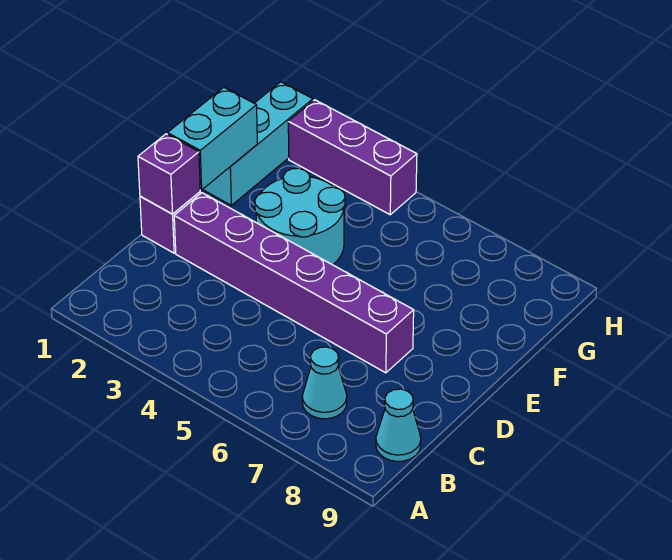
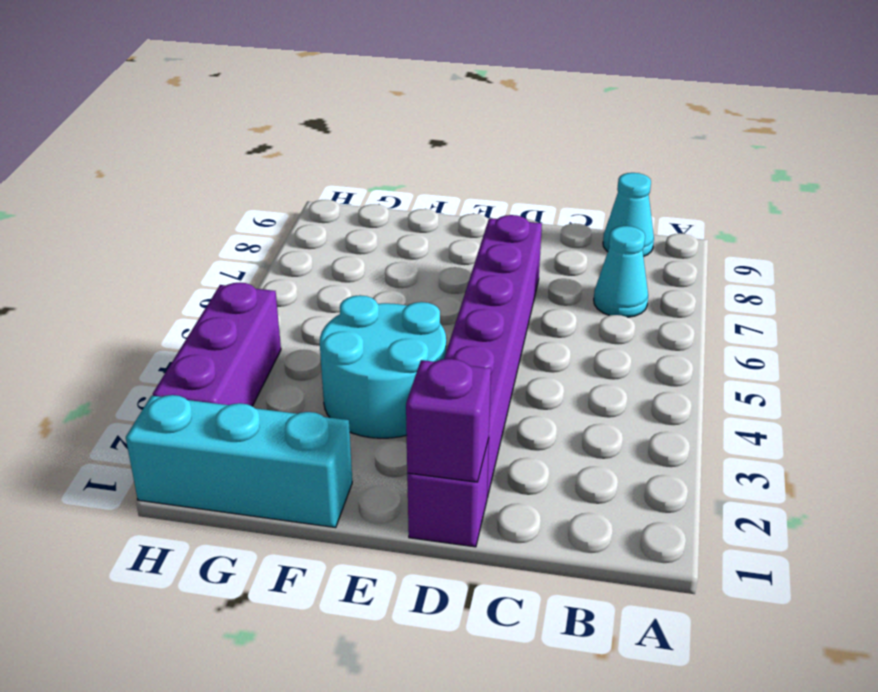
cyan 1x2 brick [167,87,257,190] -> none

